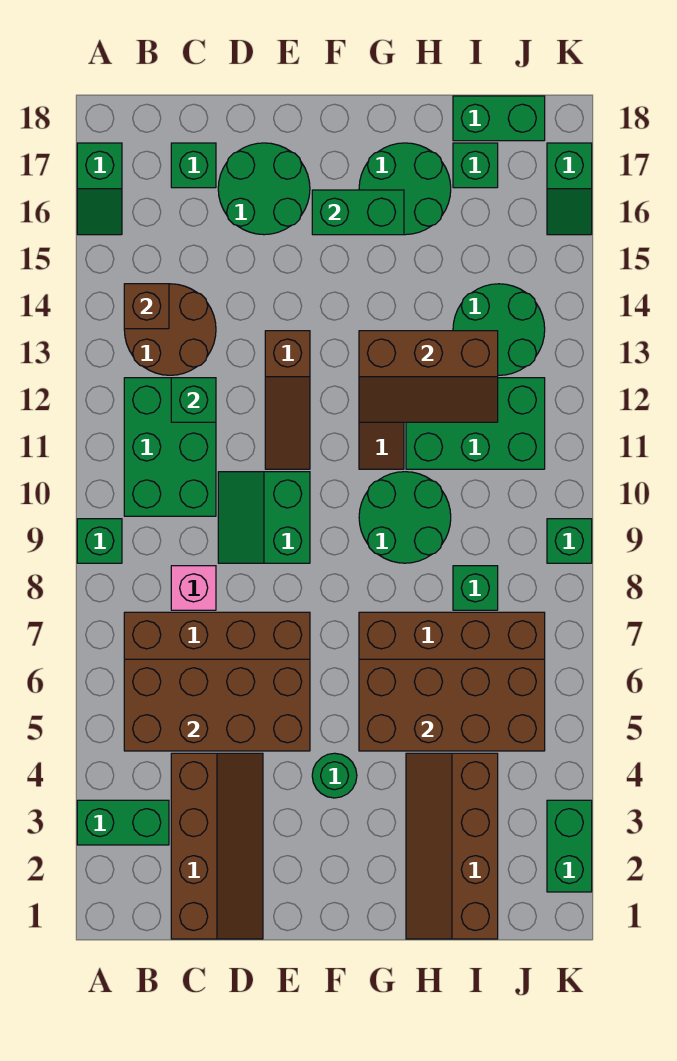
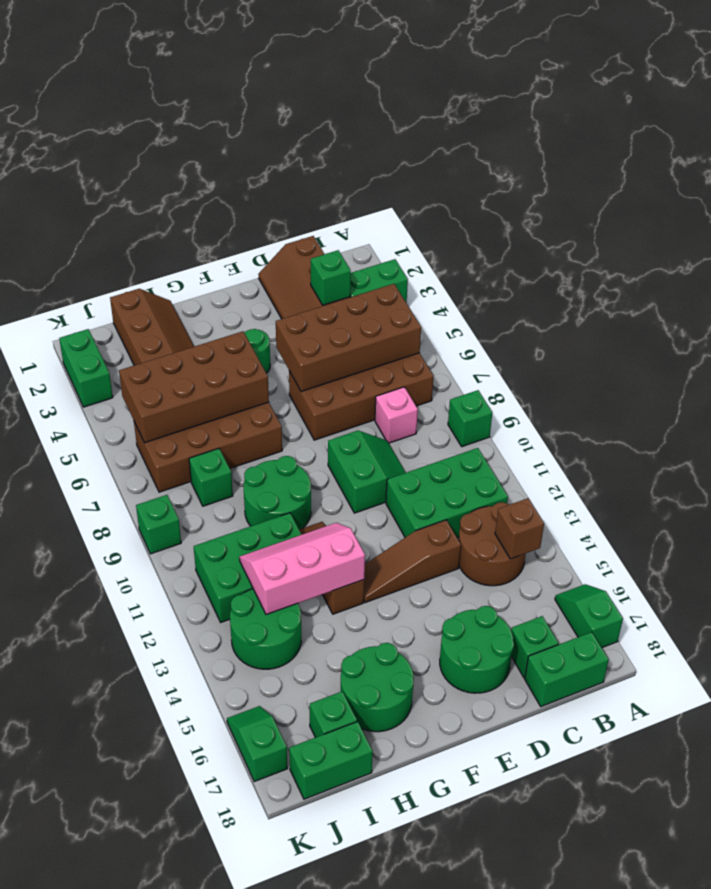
green 2x3 brick [124,378,216,516] -> green 2x3 brick turned to [386,448,508,538]
green 1x1 brick [171,378,216,422] -> green 1x1 brick moved to [311,250,351,305]
brown 1x3 slope [265,331,310,469] -> brown 1x3 slope turned to [364,520,461,603]
green 1x2 brick [312,190,404,235] -> green 1x2 brick moved to [525,632,609,707]
brown 2x3 slope [359,331,498,422] -> pink 2x3 slope [239,523,365,615]

